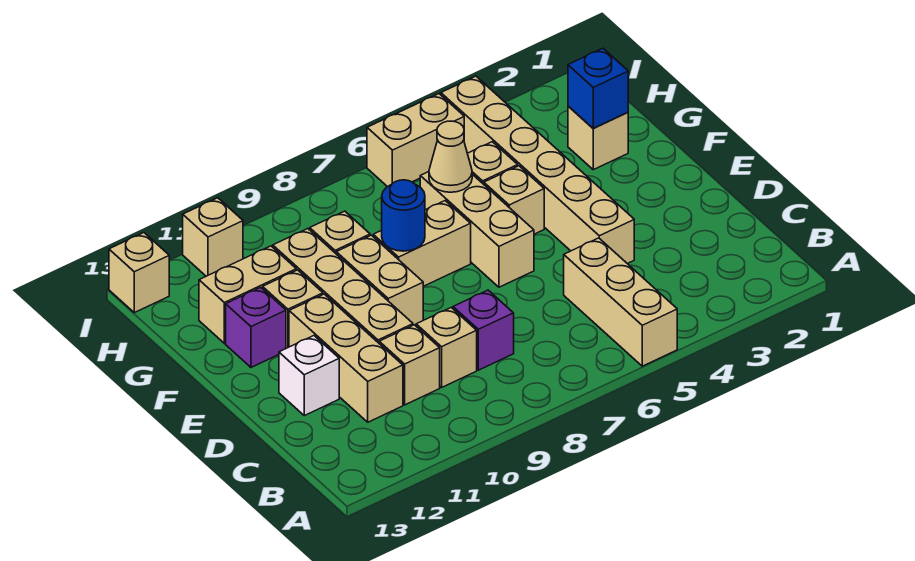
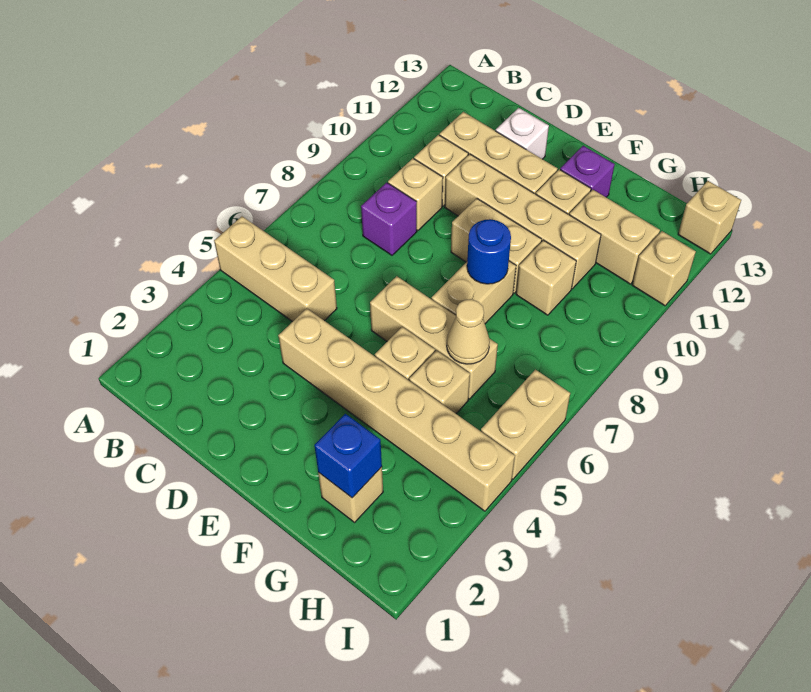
tan 1x2 brick [199,246,296,343] -> tan 1x2 brick turned to [569,190,660,284]

